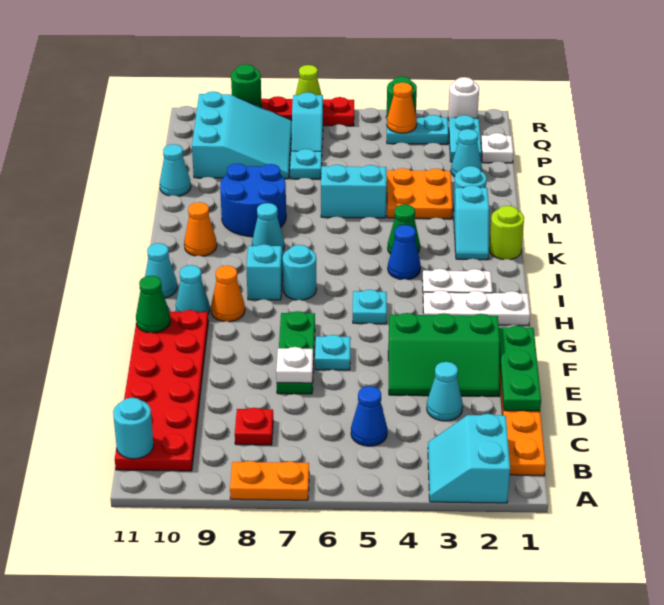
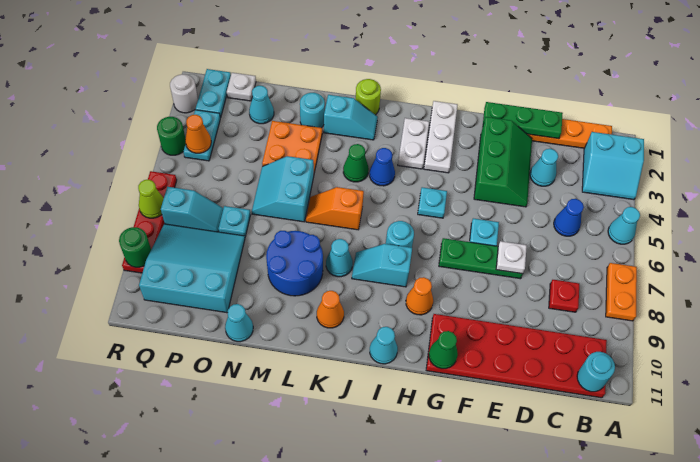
cyan 1x1 cone [176,265,210,314] -> cyan 1x1 cone moved to [608,207,640,244]
none -> orange 1x2 slope [306,187,364,230]
cyan 1x2 plate [449,115,481,162] -> cyan 1x2 plate turned to [196,69,231,118]

